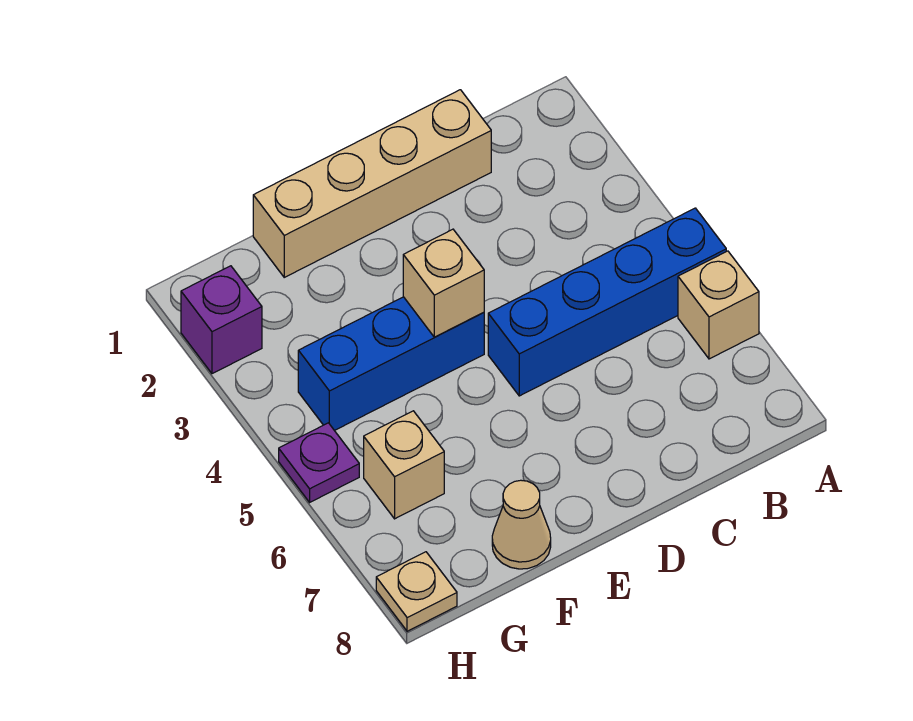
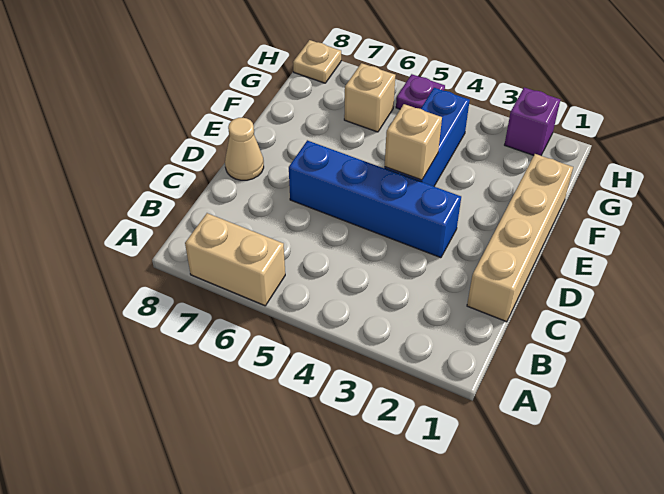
blue 1x4 brick [488,208,726,396] -> blue 1x4 brick turned to [289,140,461,258]
tan 1x1 brick [678,251,759,359] -> tan 1x2 brick [185,213,285,306]
tan 1x1 cone [492,480,551,569] -> tan 1x1 cone moved to [225,118,264,180]

